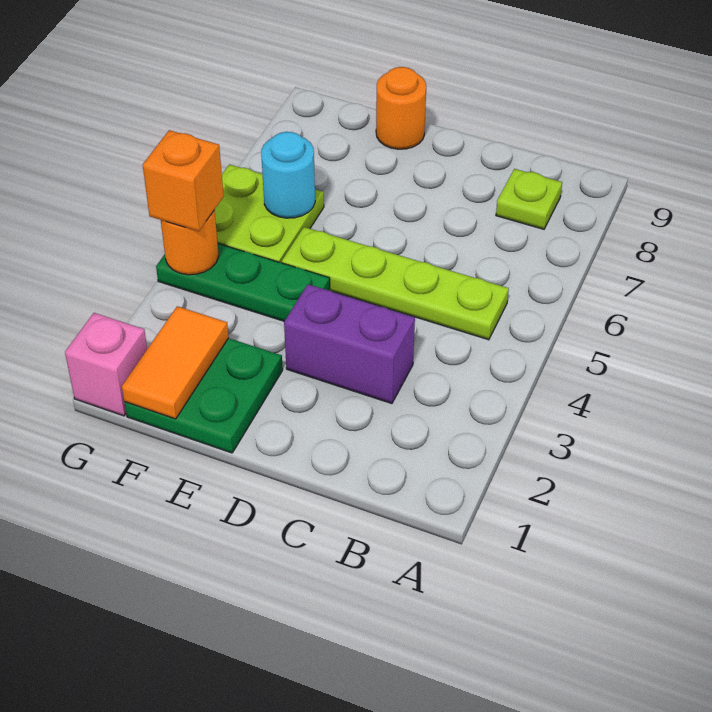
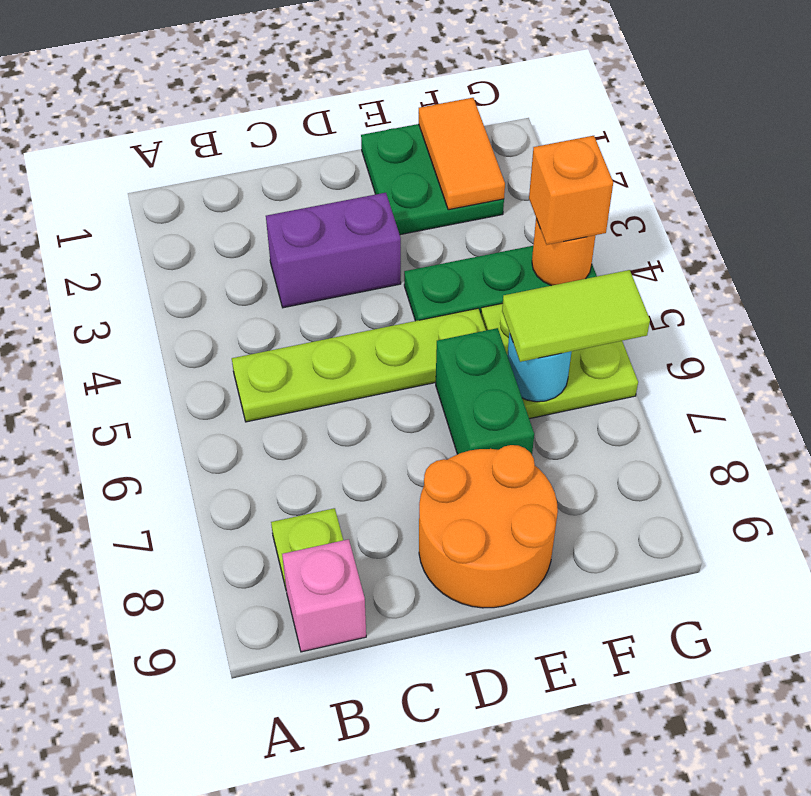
none -> green 1x2 brick [436,328,534,454]
orange 1x1 round brick [376,67,426,149] -> orange 2x2 round brick [419,445,558,608]
none -> lime 1x2 tile [502,270,650,362]
pink 1x1 brick [65,313,147,416] -> pink 1x1 brick moved to [282,539,366,652]

